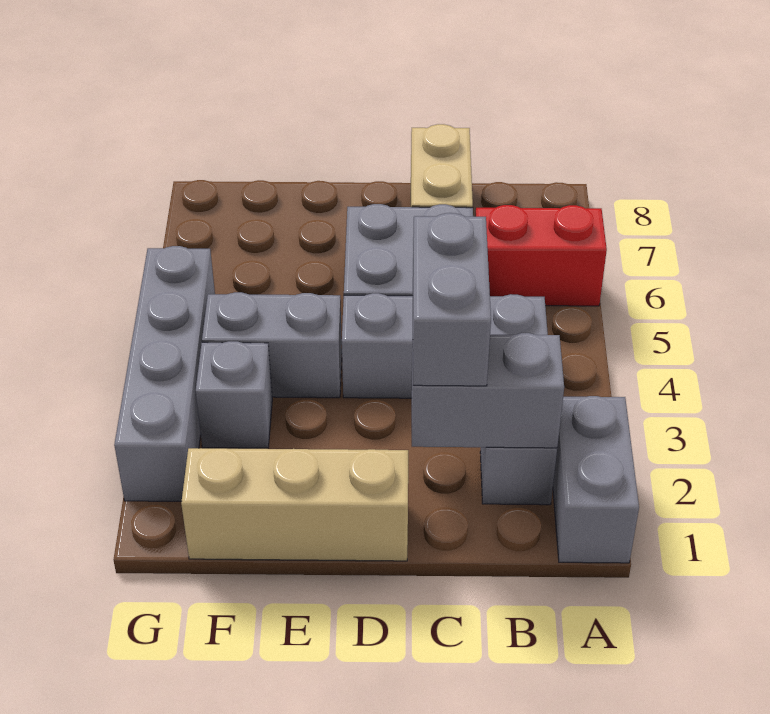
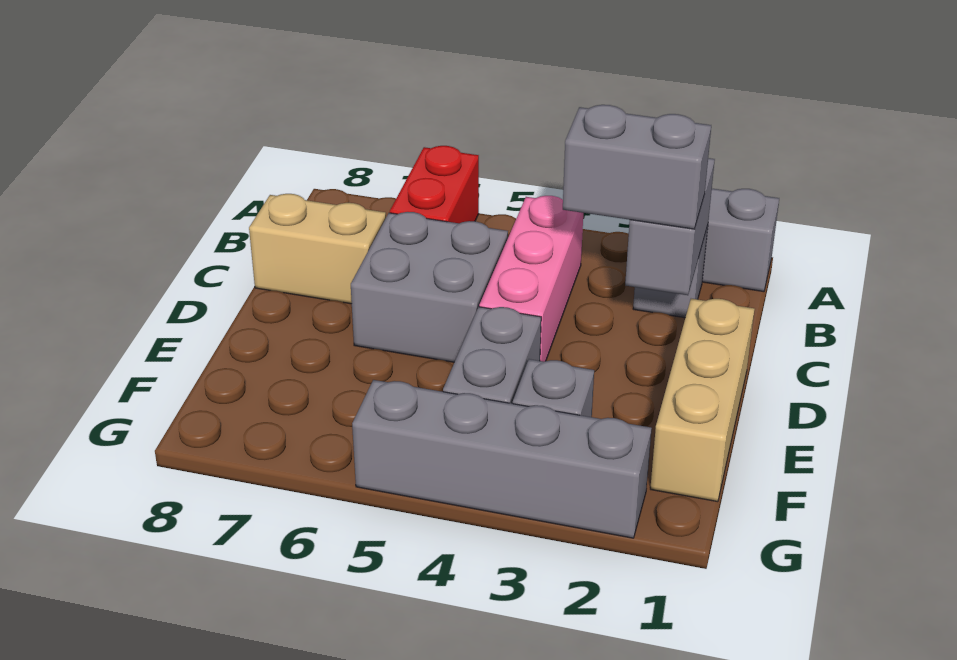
grey 1x3 brick [342,293,548,398] -> pink 1x3 brick [479,196,583,362]

